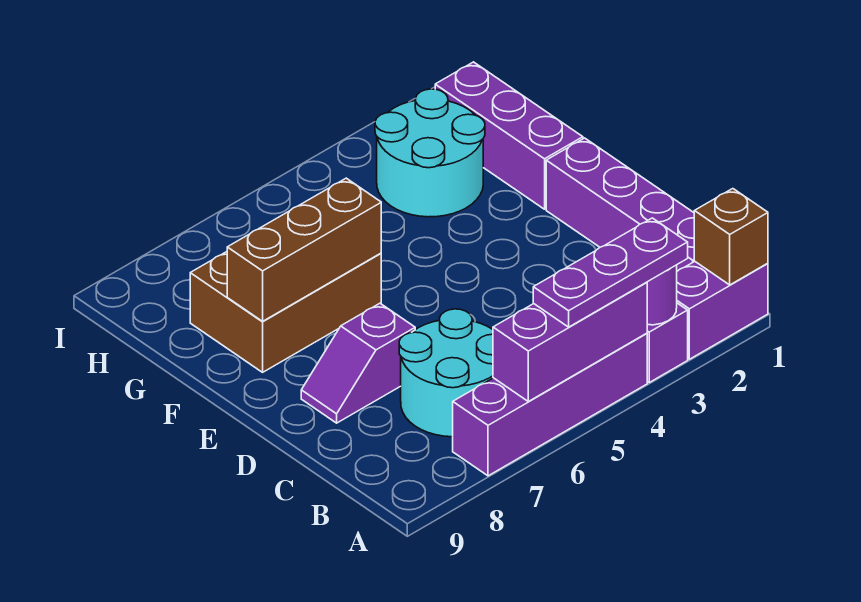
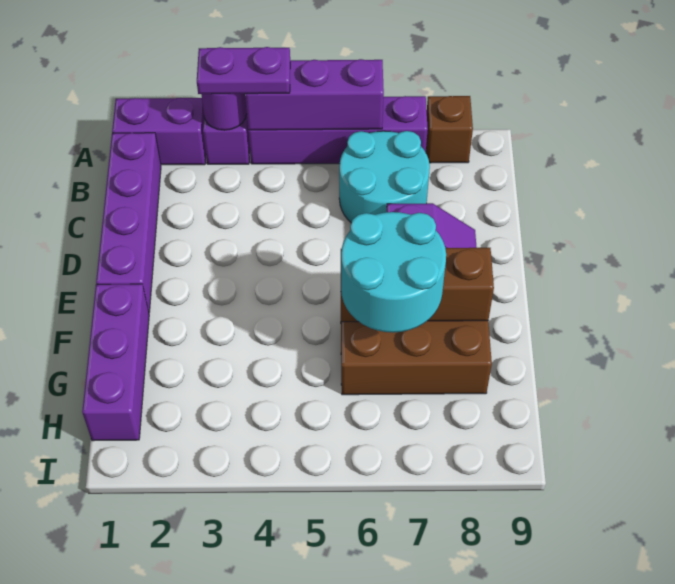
brown 1x1 brick [694,189,768,285] -> brown 1x1 brick moved to [426,96,473,163]
purple 1x3 plate [533,218,688,327] -> purple 1x2 plate [197,47,290,94]
cyan 2x2 round brick [375,89,485,217] -> cyan 2x2 round brick moved to [341,212,446,333]

